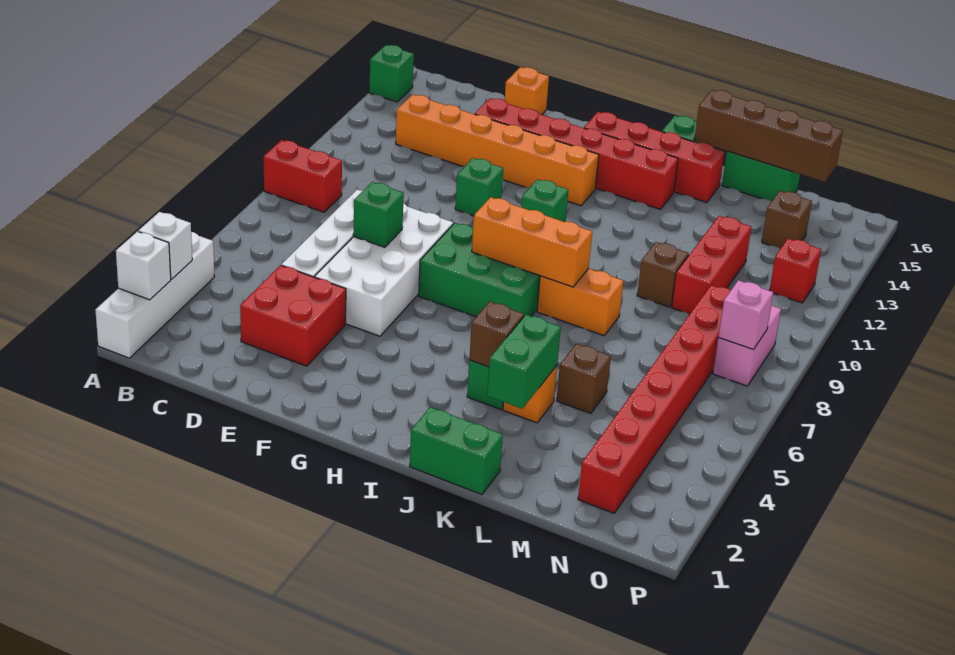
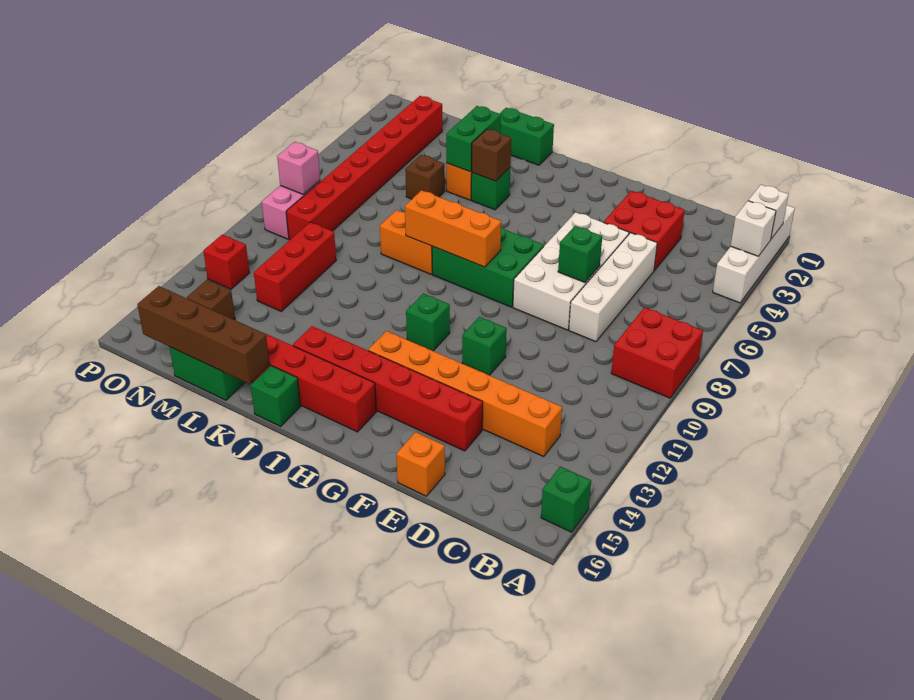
red 1x2 brick [264,140,342,212] -> red 2x2 brick [611,307,703,398]
brown 1x1 brick [637,242,689,307] -> none

